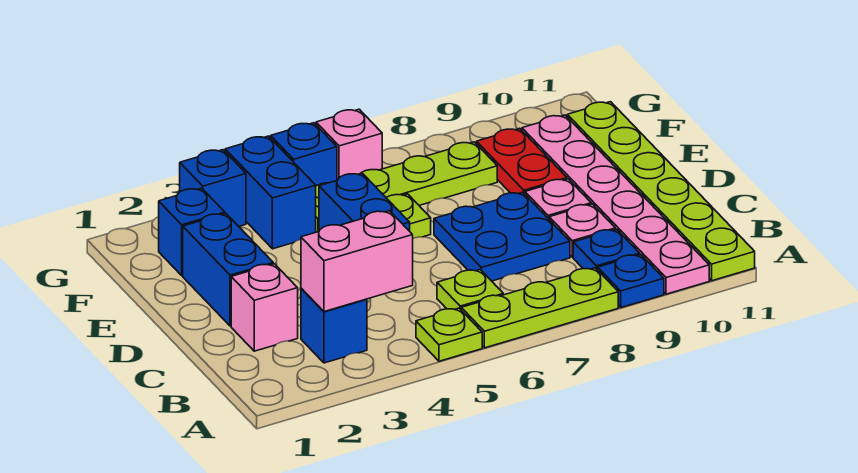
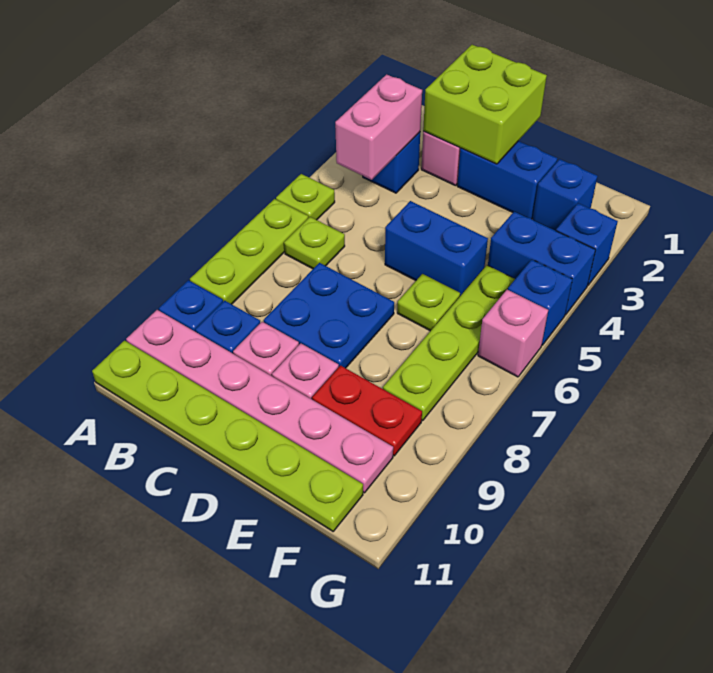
none -> lime 2x2 brick [423,45,547,164]

